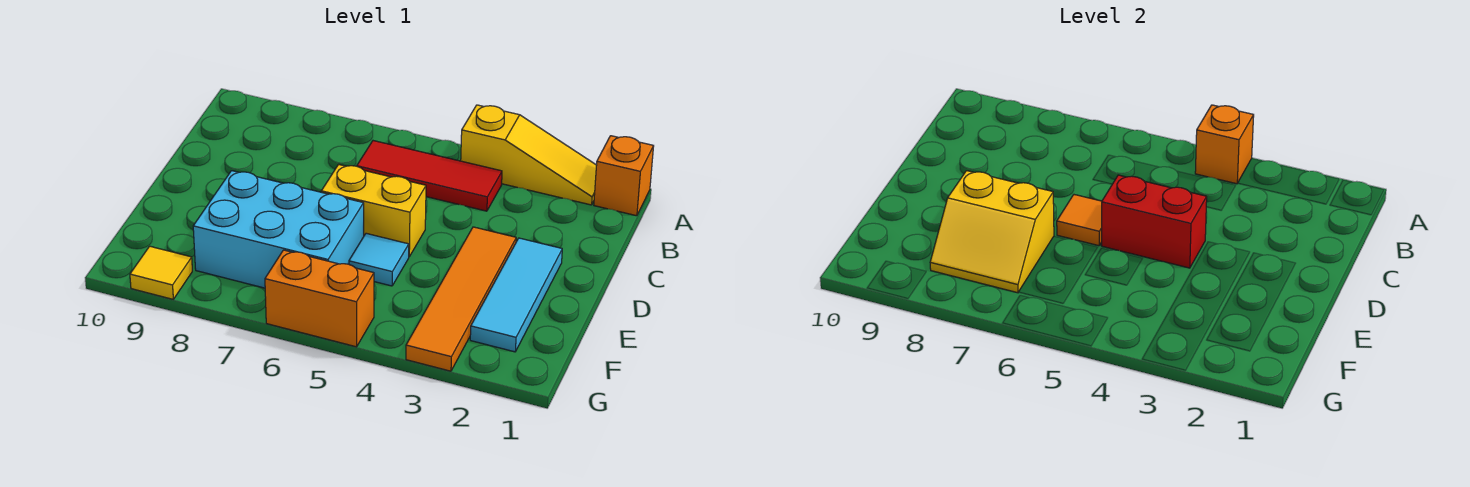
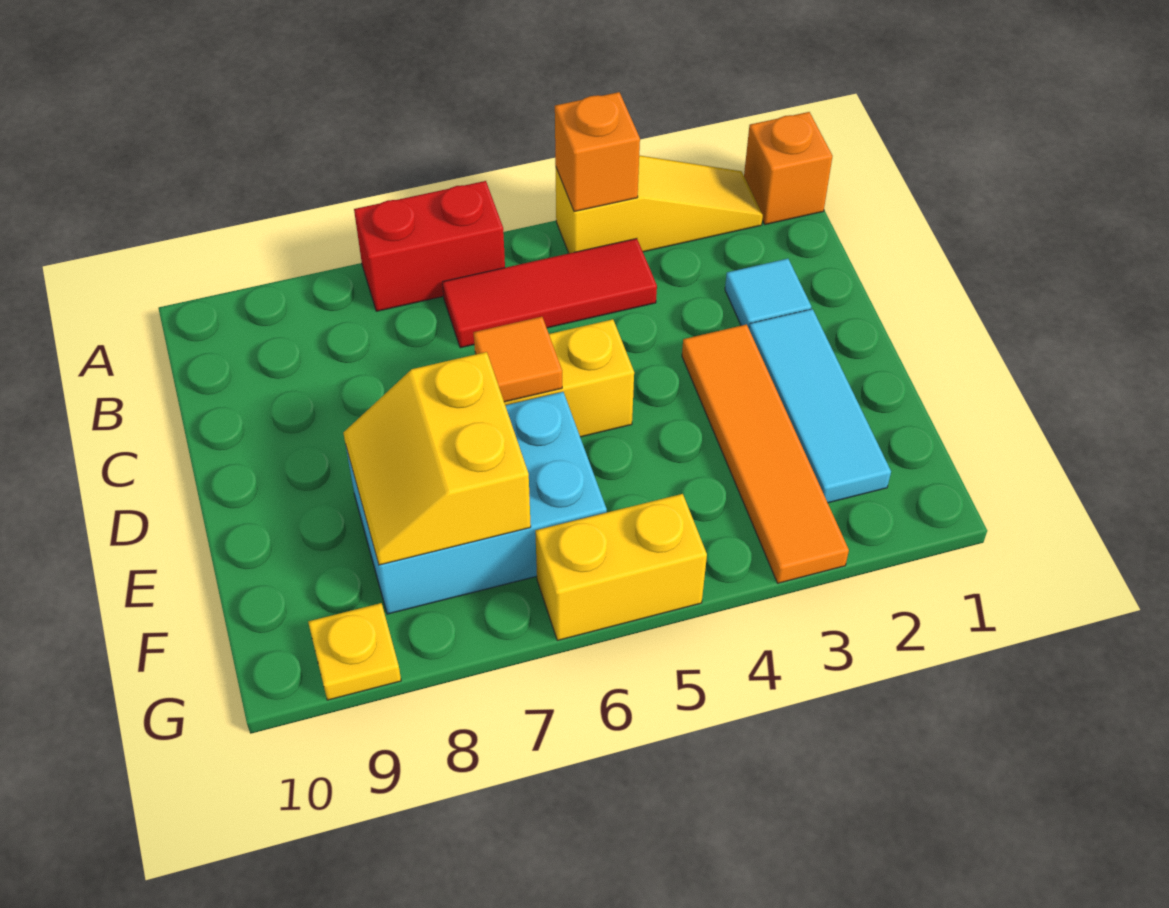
red 1x2 brick [1101,175,1207,268] -> red 1x2 brick moved to [354,181,505,311]
cyan 1x1 tile [349,233,409,286] -> cyan 1x1 tile moved to [725,259,811,328]
yellow 2x2 slope [930,171,1054,293] -> yellow 2x2 slope turned to [343,352,531,565]
orange 1x2 brick [265,250,374,347] -> yellow 1x2 brick [535,494,707,640]
yellow 1x1 tile [130,246,192,299] -> yellow 1x1 plate [308,603,401,700]

